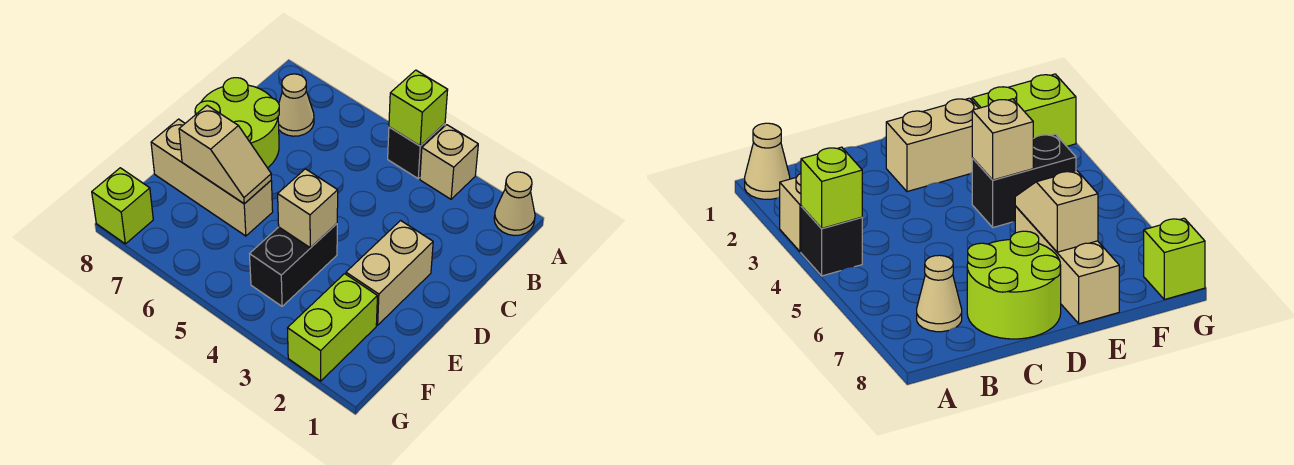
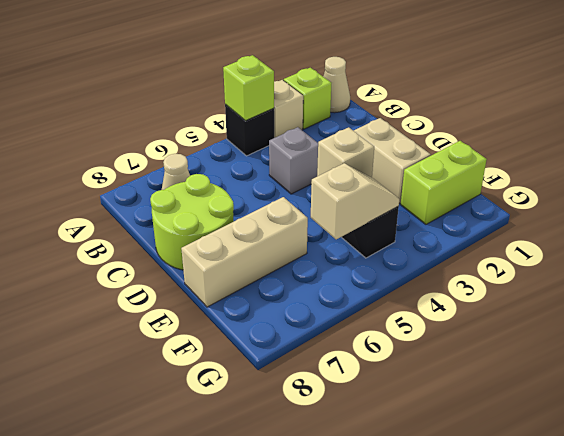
none -> grey 1x1 brick [269,127,318,194]
tan 1x2 slope [179,105,271,204] -> tan 1x2 slope moved to [311,163,399,239]
lime 1x2 brick [287,274,377,381] -> lime 1x2 brick turned to [401,141,487,224]
lime 1x1 brick [92,168,153,244] -> lime 1x1 brick moved to [284,68,331,129]

